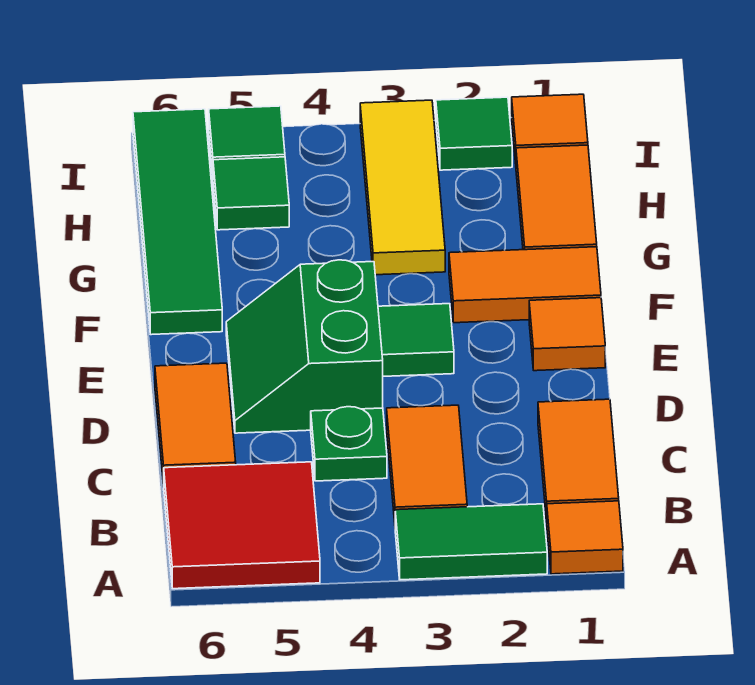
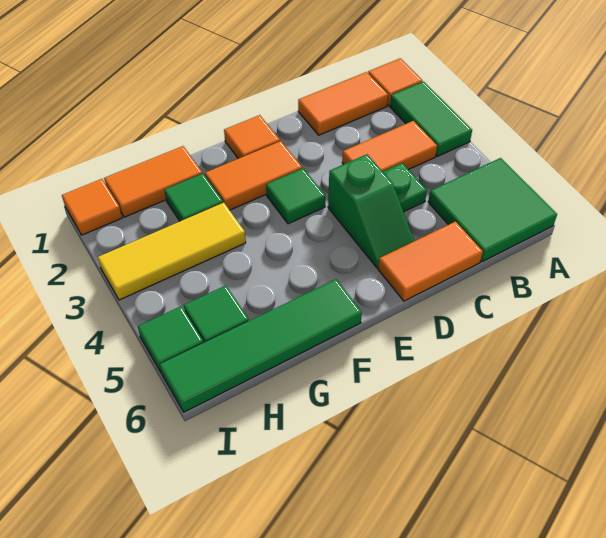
red 2x2 tile [164,462,320,589] -> green 2x2 tile [428,158,557,262]
green 2x2 slope [226,260,383,433] -> green 1x2 slope [328,154,414,268]
orange 1x2 tile [449,247,601,323] -> orange 1x2 tile turned to [205,141,302,210]
green 1x1 tile [436,97,512,170] -> green 1x1 tile moved to [164,174,223,221]

